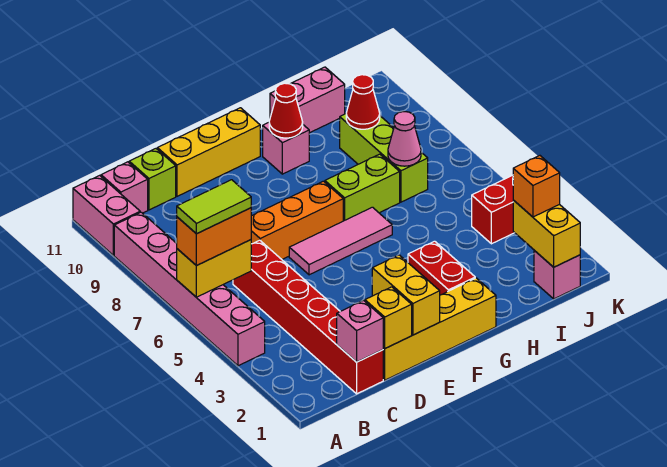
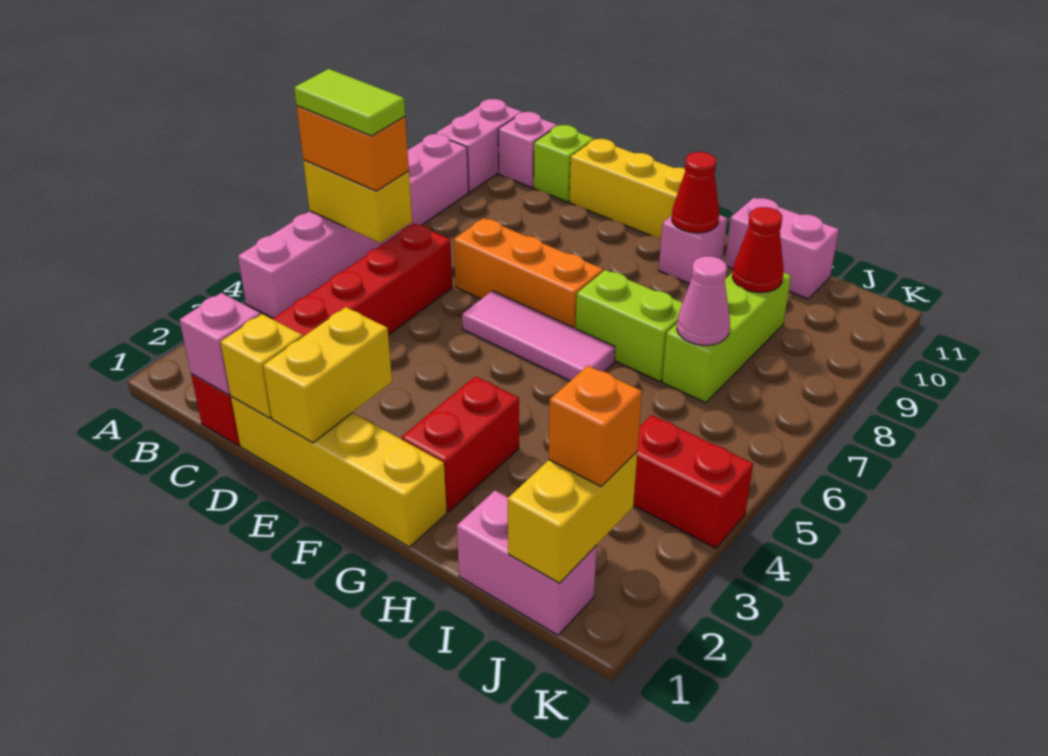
pink 1x1 brick [534,250,580,299] -> pink 1x2 brick [457,491,596,635]

